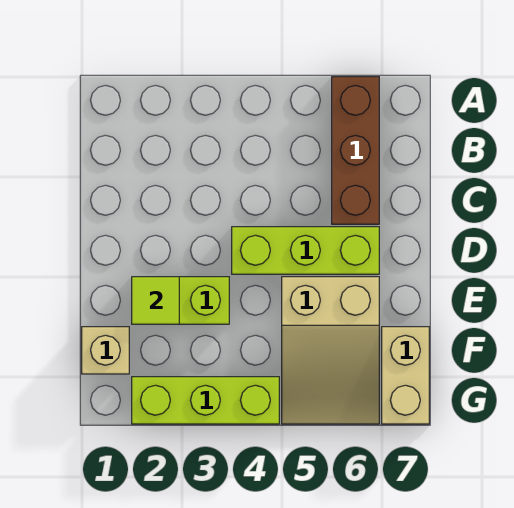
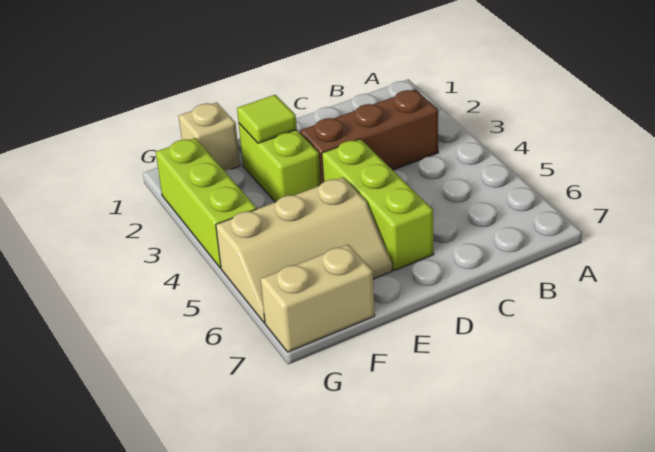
brown 1x3 brick [332,77,379,224] -> brown 1x3 brick moved to [300,90,438,184]
tan 2x3 slope [282,277,379,424] -> tan 2x3 slope turned to [216,177,392,323]

